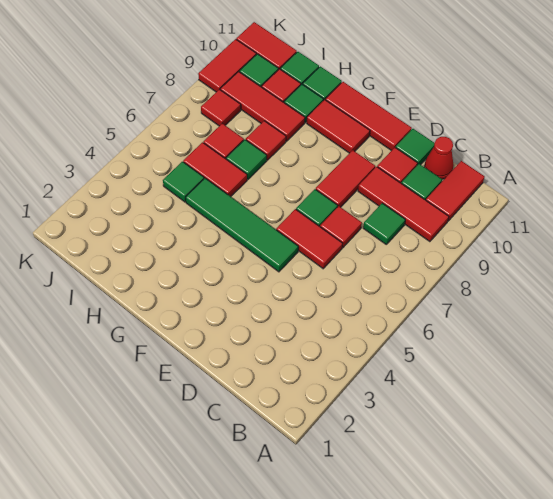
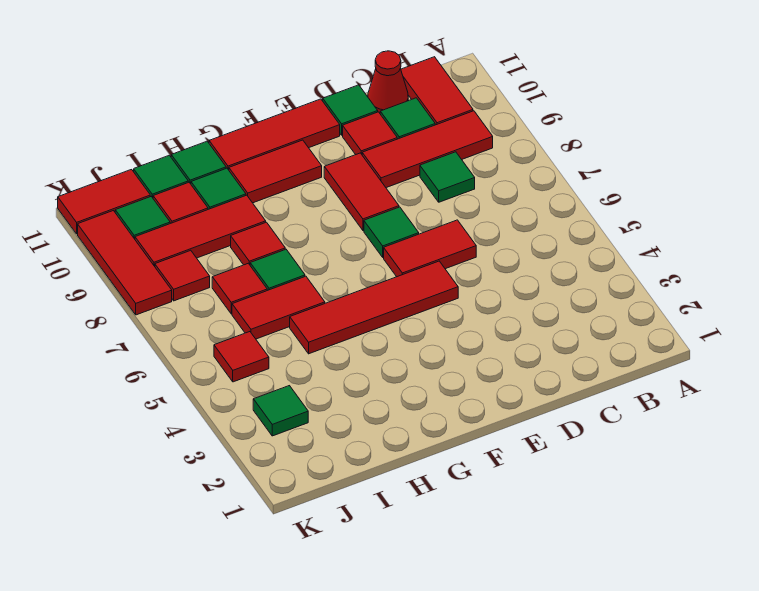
red 1x1 tile [320,206,362,248] -> red 1x1 tile moved to [214,332,269,382]
green 1x4 tile [186,178,298,272] -> red 1x4 tile [290,261,458,354]
green 1x1 tile [163,162,204,202] -> green 1x1 tile moved to [253,386,308,436]
red 1x2 tile [198,39,256,92] -> red 1x3 tile [78,211,172,315]

